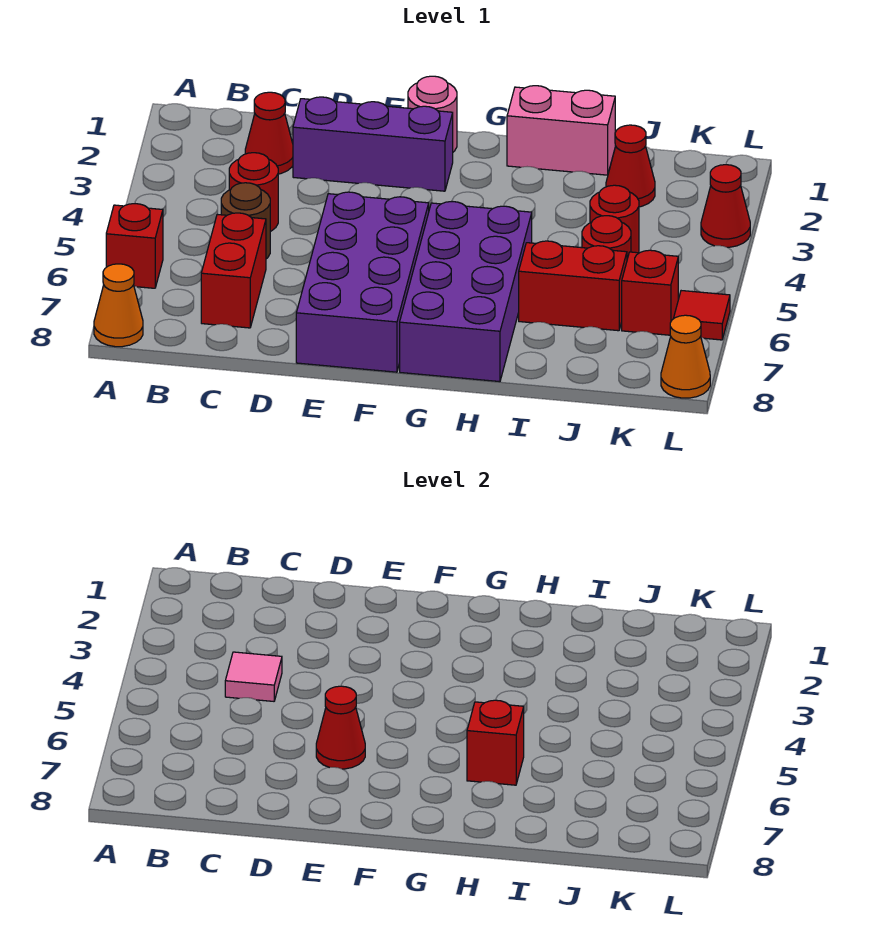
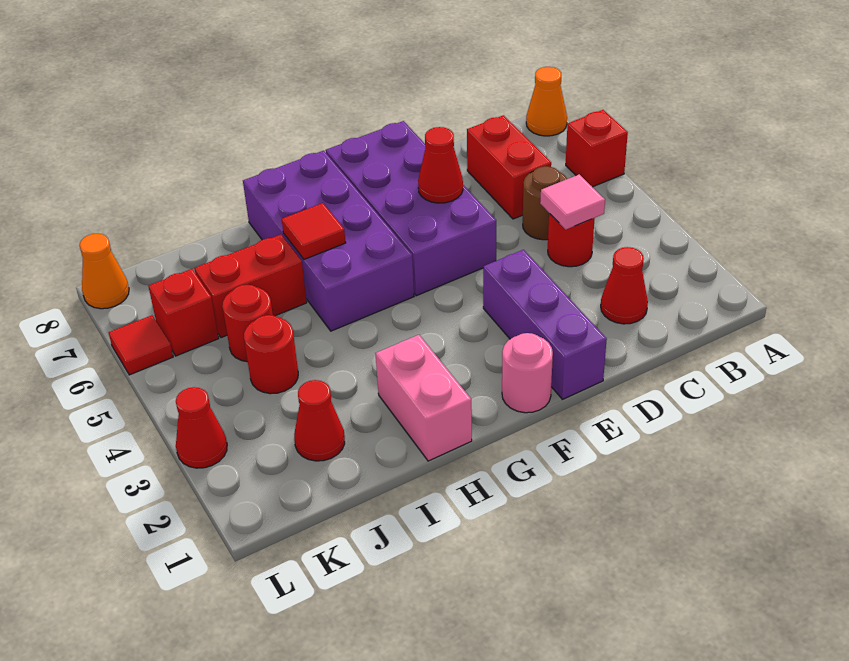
purple 1x3 brick [293,97,453,191] -> purple 1x3 brick turned to [483,250,607,399]
pink 1x2 brick [507,86,615,175] -> pink 1x2 brick turned to [376,335,472,461]
red 1x1 brick [467,700,524,785] -> red 1x1 tile [282,203,346,259]

